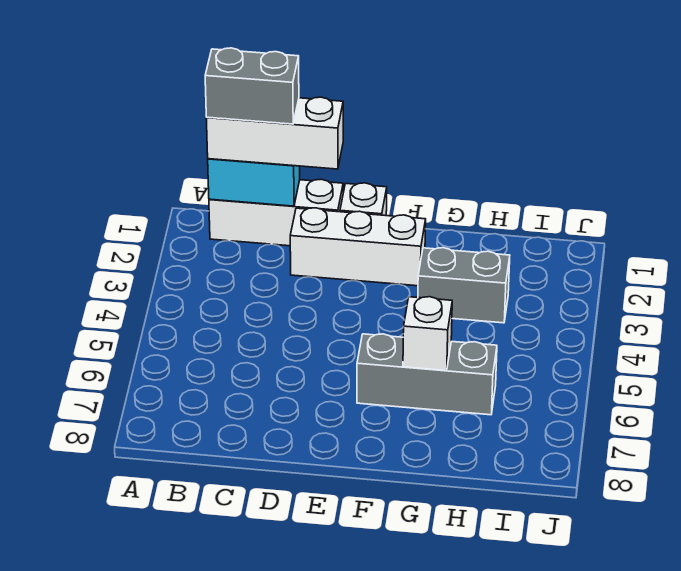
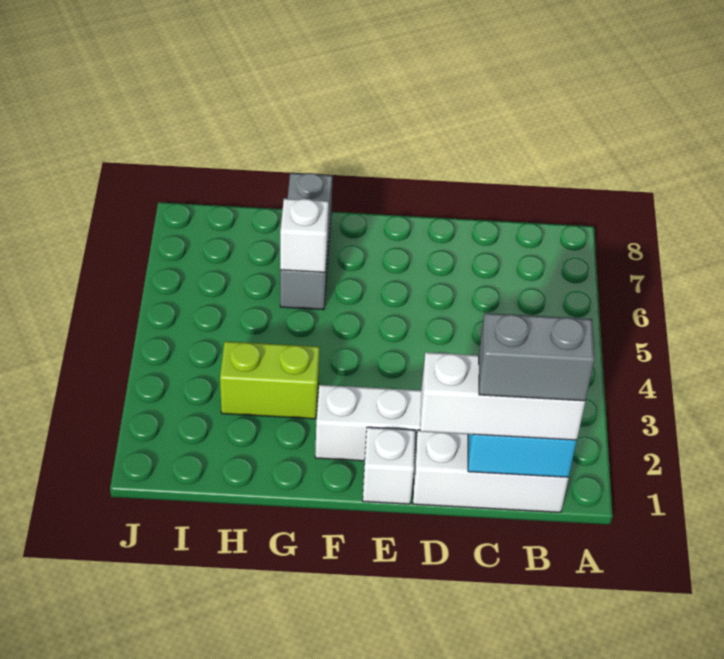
grey 1x3 brick [357,334,497,415] -> grey 1x3 brick turned to [280,173,333,310]
grey 1x2 brick [418,248,510,323] -> lime 1x2 brick [220,341,320,419]

